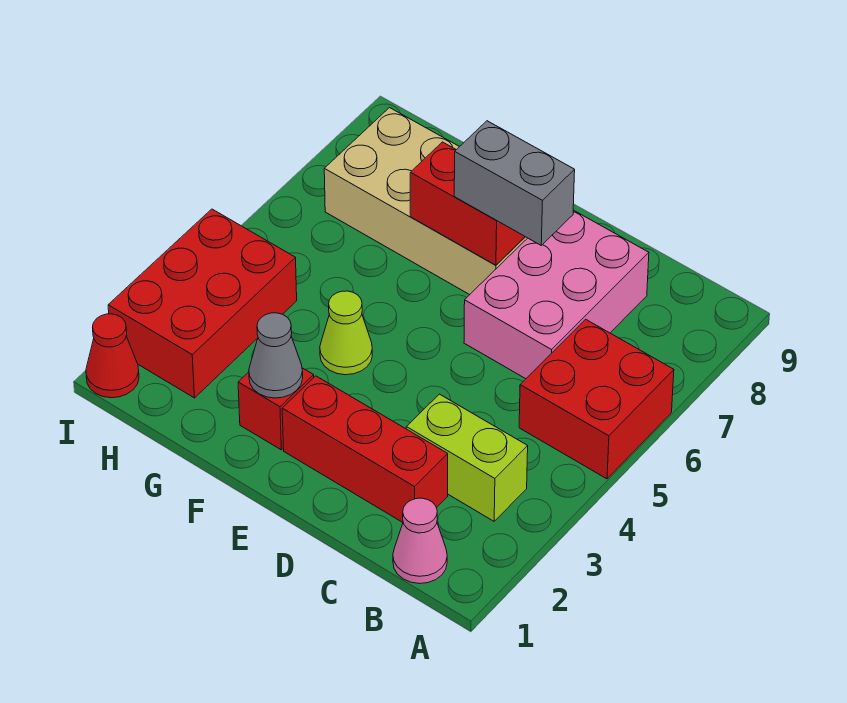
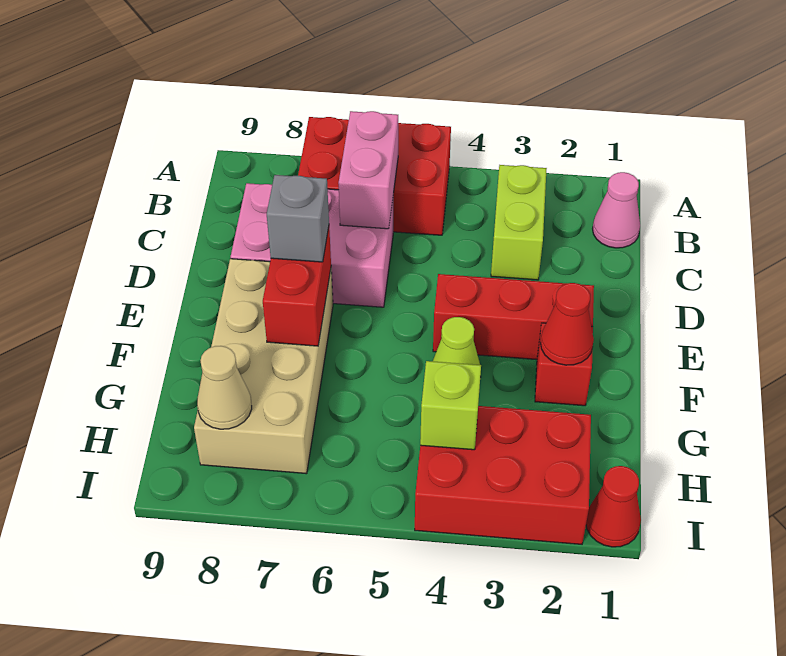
red 2x2 brick [519,319,674,479] -> red 2x3 brick [298,117,451,235]
none -> pink 1x2 brick [338,111,398,229]
red 1x3 brick [282,376,448,522] -> red 1x3 brick turned to [433,274,594,360]
grey 1x2 brick [454,121,575,245] -> grey 1x1 brick [267,175,329,262]
grey 1x1 cone [249,313,303,398] -> red 1x1 cone [541,283,594,365]
none -> lime 1x1 brick [420,361,481,450]
none -> tan 1x1 cone [197,346,252,429]

